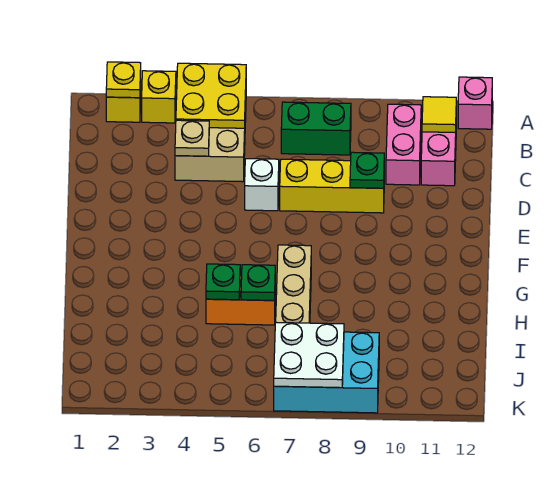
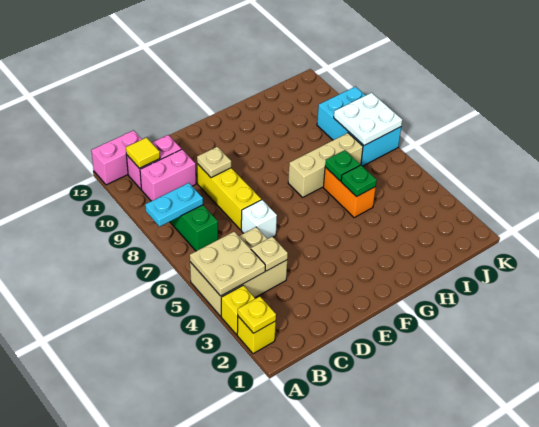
yellow 2x2 plate [176,63,246,128] -> tan 2x2 plate [190,232,265,296]
none -> cyan 1x2 plate [145,183,203,227]
pink 1x1 brick [458,77,492,129] -> pink 1x2 brick [91,130,142,185]
green 1x1 plate [350,152,384,188] -> tan 1x1 plate [197,147,231,178]

